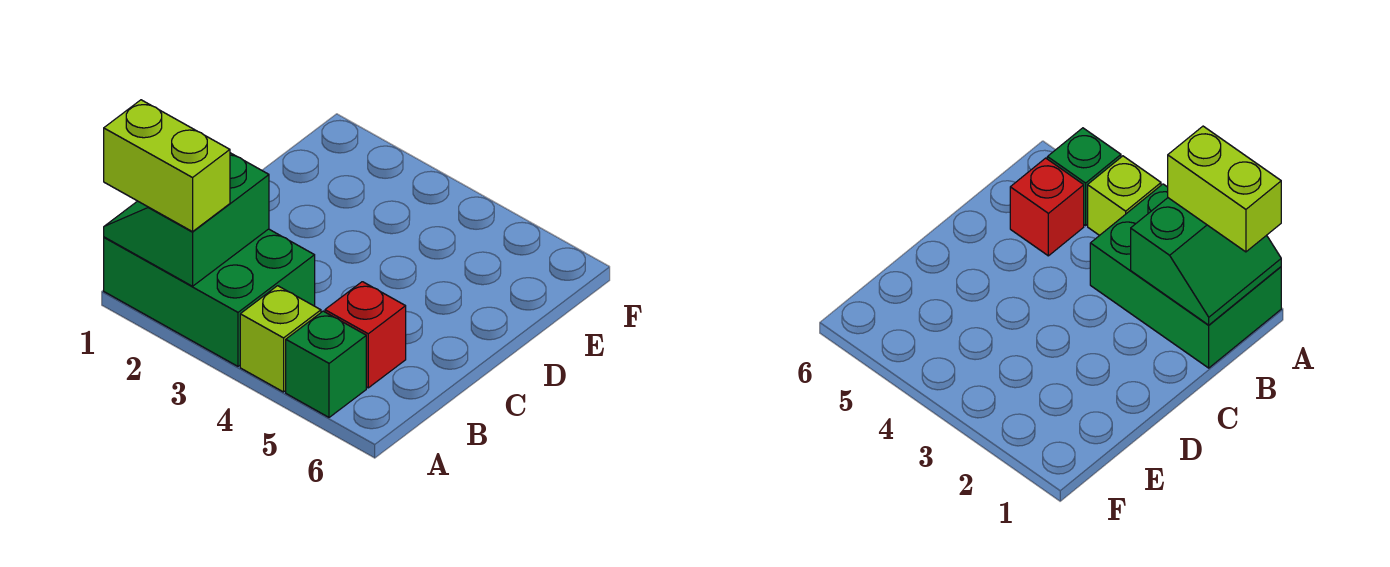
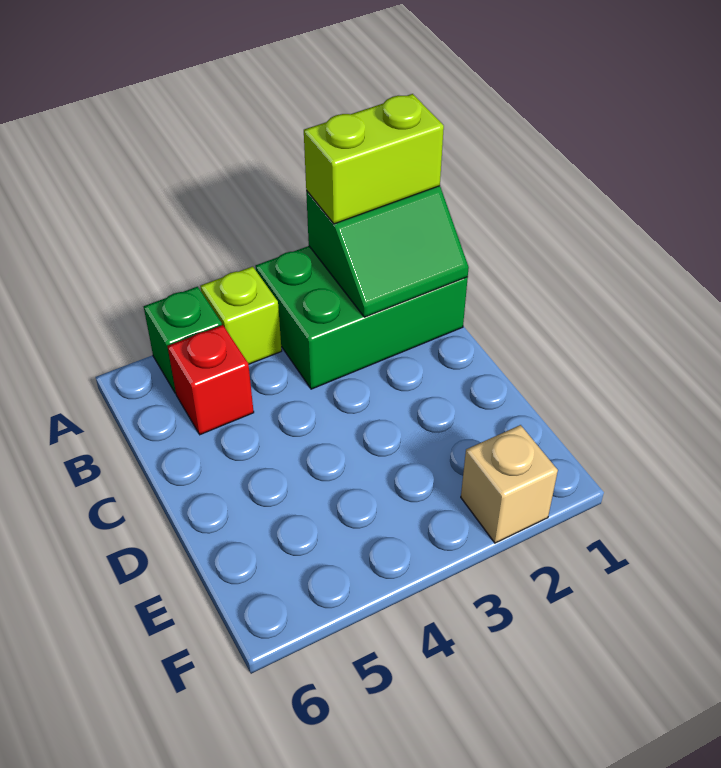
green 2x2 slope [104,153,269,286] -> green 2x2 slope turned to [306,186,469,317]
none -> tan 1x1 brick [461,425,558,543]

